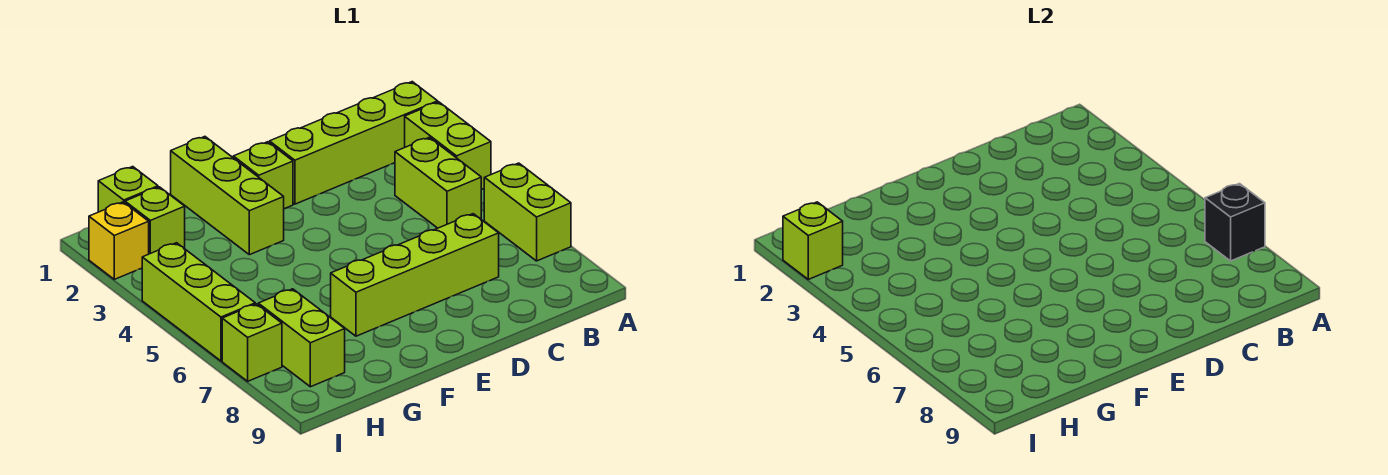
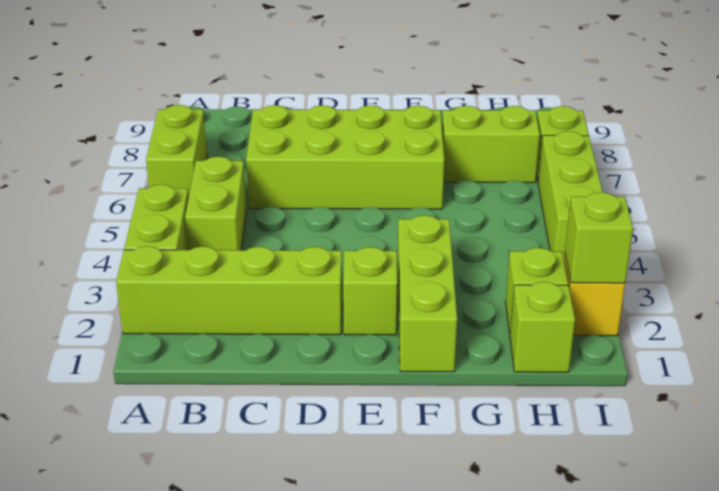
black 1x1 brick [1205,184,1265,261] -> none
lime 1x4 brick [331,214,499,336] -> lime 2x4 brick [246,105,444,209]
lime 1x2 brick [258,289,345,387] -> lime 1x2 brick turned to [442,106,540,183]

